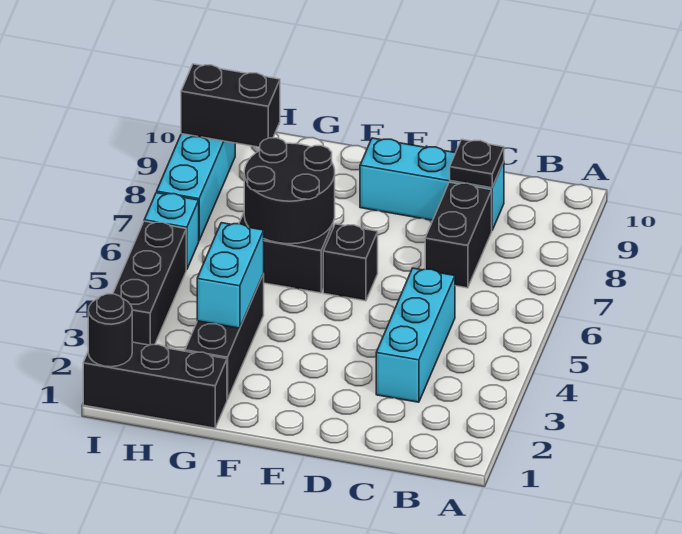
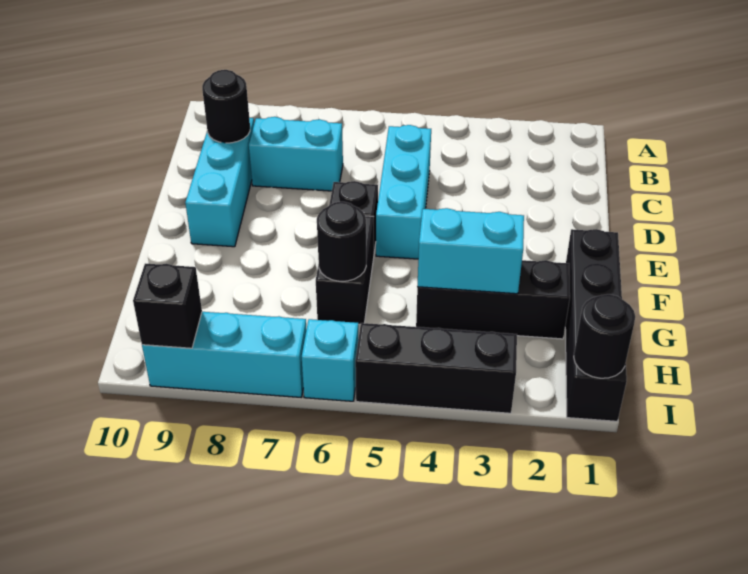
cyan 1x3 brick [376,268,455,402] -> cyan 1x3 brick turned to [376,125,431,259]
black 1x2 brick [425,182,492,288] -> cyan 1x2 brick [249,117,343,191]
black 1x1 plate [450,139,504,188] -> black 1x1 round brick [202,70,250,143]
black 2x2 round brick [244,138,335,244] -> black 1x1 round brick [317,202,366,281]
black 1x3 brick [83,342,227,428] -> black 1x4 brick [565,229,627,421]
black 1x2 brick [181,64,280,147] -> black 1x1 brick [133,264,202,348]

